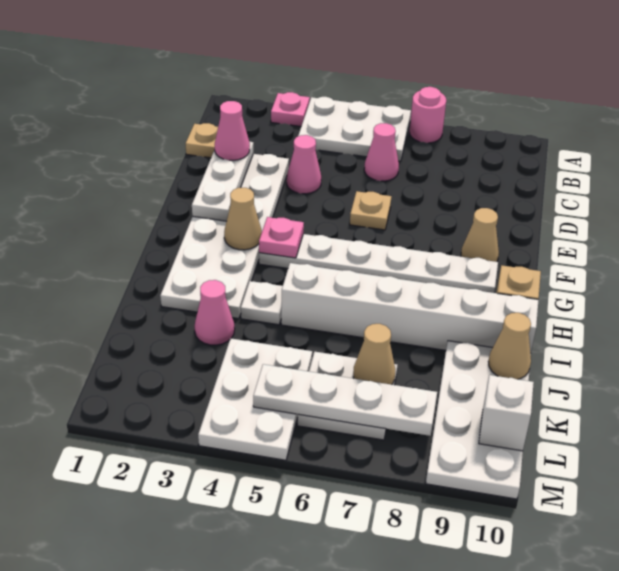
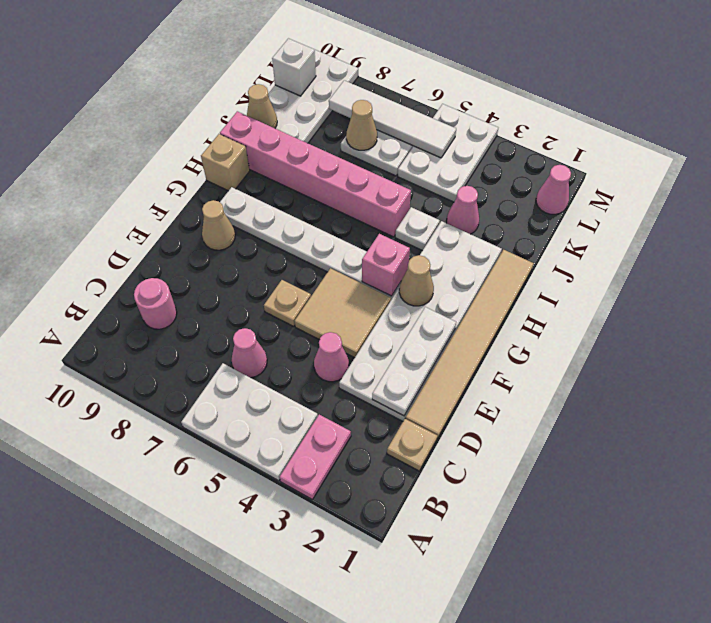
pink 1x1 plate [271,92,310,126] -> pink 1x2 plate [280,415,351,499]
pink 1x1 round brick [410,87,446,143] -> pink 1x1 round brick moved to [134,278,177,329]
none -> tan 1x6 tile [405,250,534,439]
pink 1x1 cone [215,101,250,160] -> pink 1x1 cone moved to [536,165,571,214]
none -> tan 2x2 tile [295,268,391,358]
pink 1x1 plate [259,217,304,258] -> pink 1x1 brick [362,234,410,296]
white 1x6 brick [281,263,539,353] -> pink 1x6 brick [220,111,411,237]
white 1x4 plate [253,364,437,436] -> white 1x4 tile [329,80,456,158]

